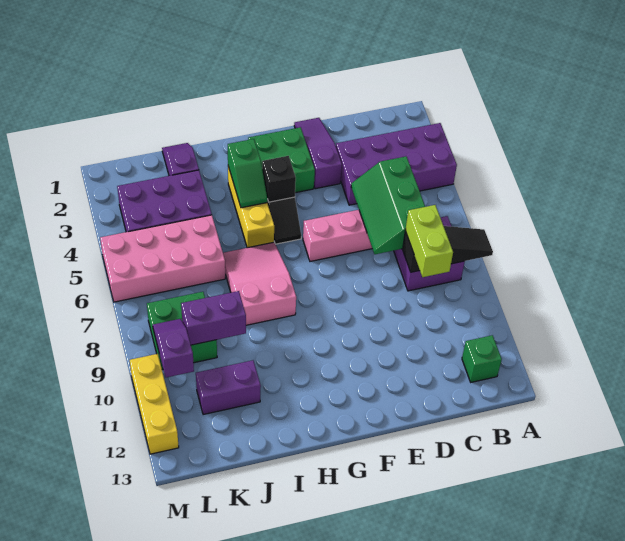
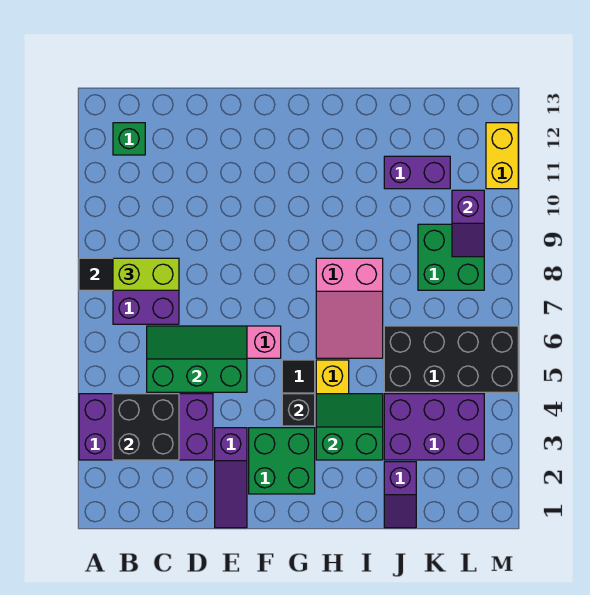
none -> black 2x2 brick [113,394,179,460]
green 2x3 slope [351,156,425,254] -> green 2x3 slope turned to [147,326,247,392]
lime 1x2 brick [405,205,453,277] -> lime 1x2 brick turned to [113,258,179,290]
green 1x2 slope [228,139,267,208] -> green 2x2 slope [316,394,383,460]
pink 2x4 brick [100,215,225,302] -> black 2x4 brick [384,326,518,392]
purple 1x2 brick [181,291,246,345] -> none
yellow 1x3 brick [130,354,179,454] -> yellow 1x2 brick [486,123,518,189]

